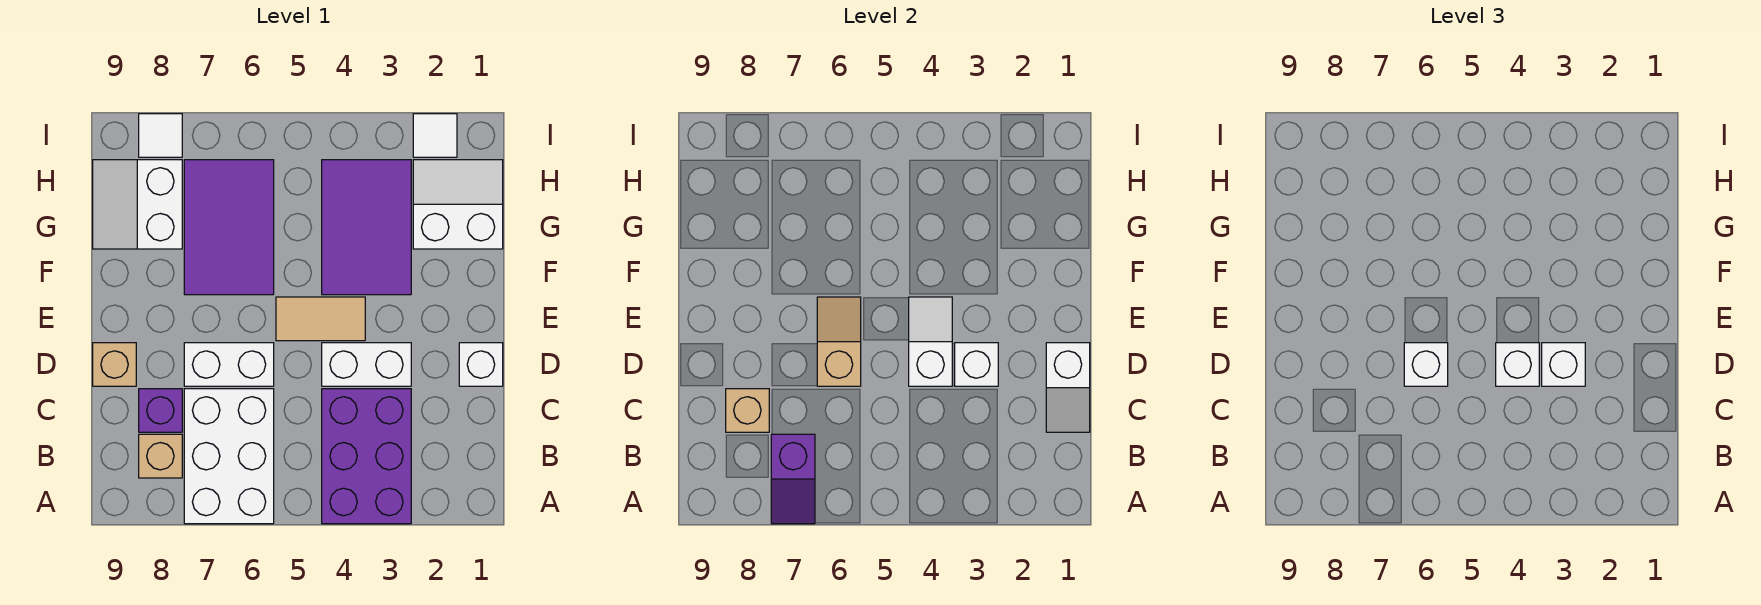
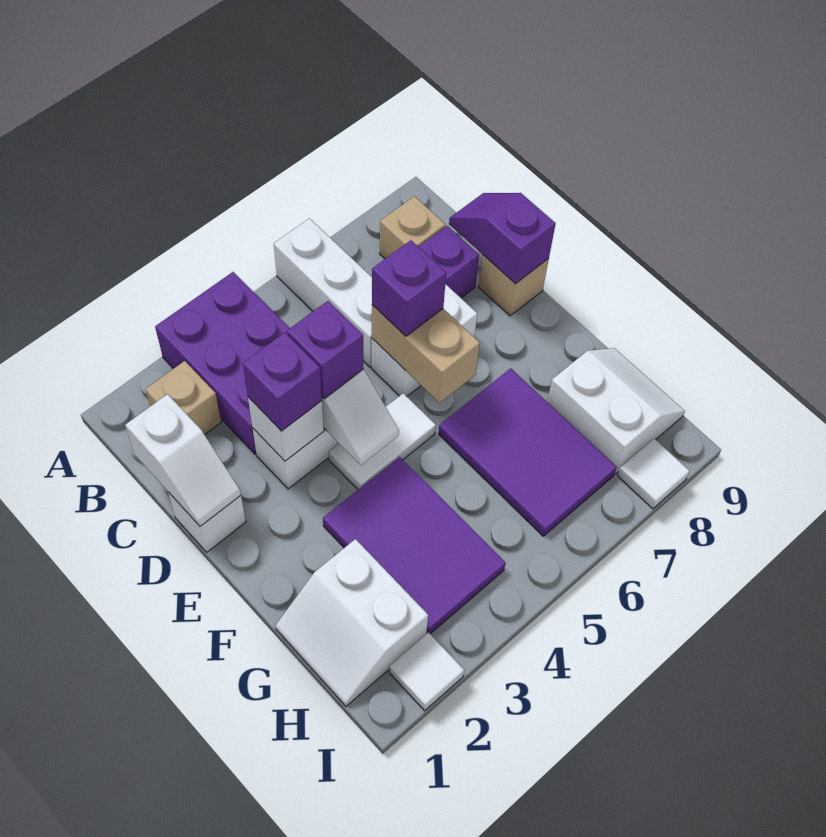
white 2x3 brick [184,389,274,524] -> white 1x3 brick [274,218,372,367]
purple 1x2 slope [771,434,815,524] -> purple 1x2 slope moved to [449,193,556,284]
white 1x2 slope [1046,343,1090,432] -> white 1x2 slope turned to [125,394,241,526]
tan 1x1 brick [726,389,769,432] -> tan 1x1 brick moved to [145,361,221,435]
white 1x1 brick [1542,343,1585,386] -> purple 1x1 brick [243,332,322,431]
white 1x1 brick [1496,343,1539,386] -> purple 1x1 brick [287,301,363,399]
tan 1x2 slope [817,297,861,386] -> tan 1x2 brick [372,305,480,403]
white 1x1 brick [1404,343,1448,386] -> purple 1x1 brick [372,240,446,336]
tan 1x2 tile [276,297,365,341] -> white 1x2 tile [329,393,436,490]
white 2x2 slope [413,160,503,249] -> white 2x2 slope turned to [276,539,428,706]

